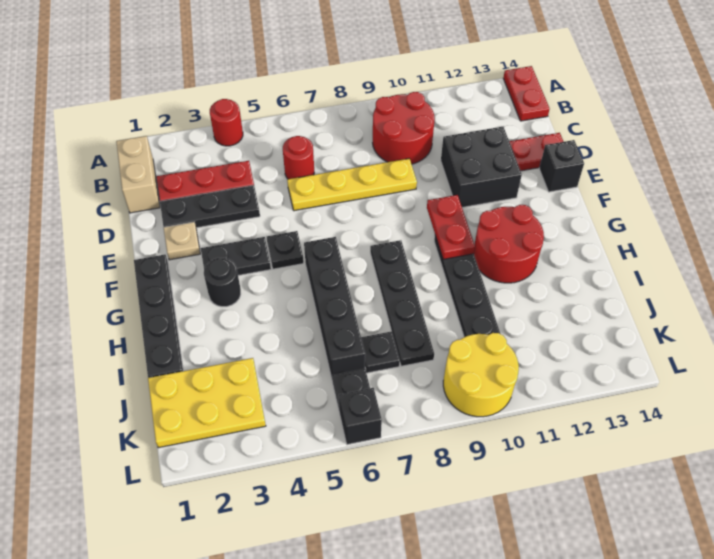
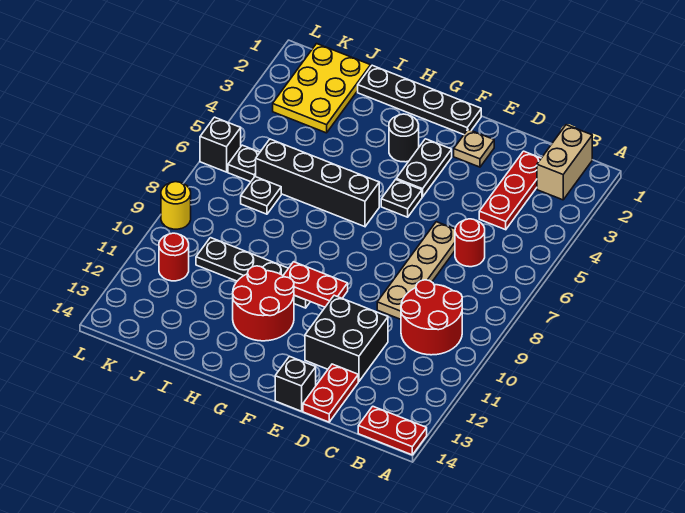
red 1x1 round brick [210,99,243,146] -> red 1x1 round brick moved to [159,233,189,281]
tan 1x2 brick [116,136,160,213] -> tan 1x2 brick turned to [537,125,592,200]
black 1x3 plate [160,185,260,228] -> none
yellow 1x4 plate [287,159,417,211] -> tan 1x4 plate [377,222,455,319]
black 1x4 plate [370,240,434,366] -> none
yellow 2x2 round brick [443,333,519,417] -> yellow 1x1 round brick [161,182,191,229]

